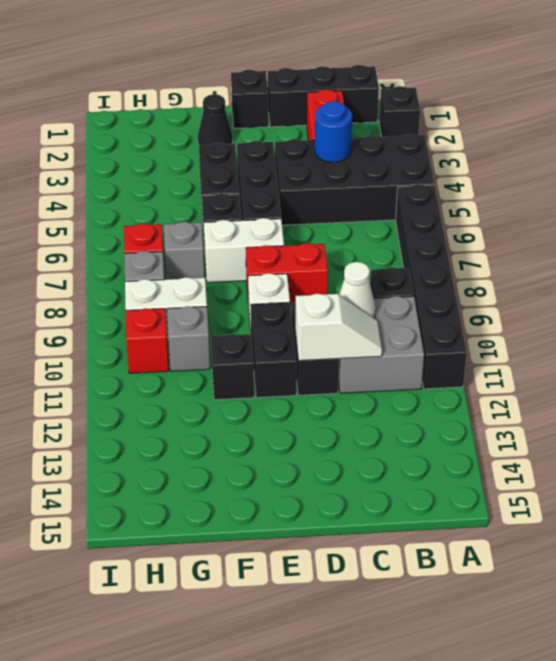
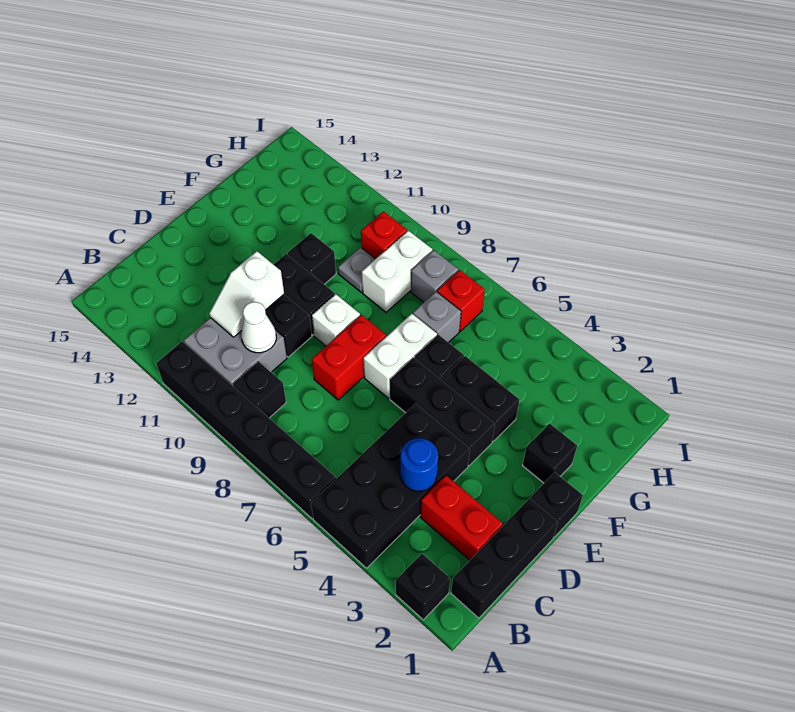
black 1x1 cone [198,94,233,145] -> black 1x1 brick [523,423,577,483]
grey 1x1 brick [167,306,210,371] -> grey 1x1 plate [338,248,375,292]

